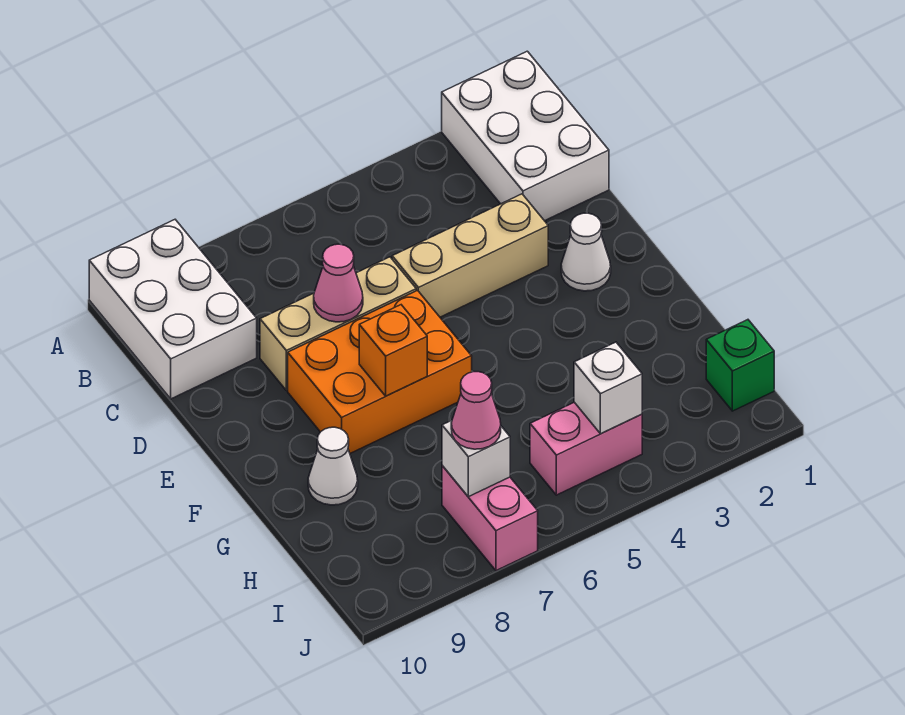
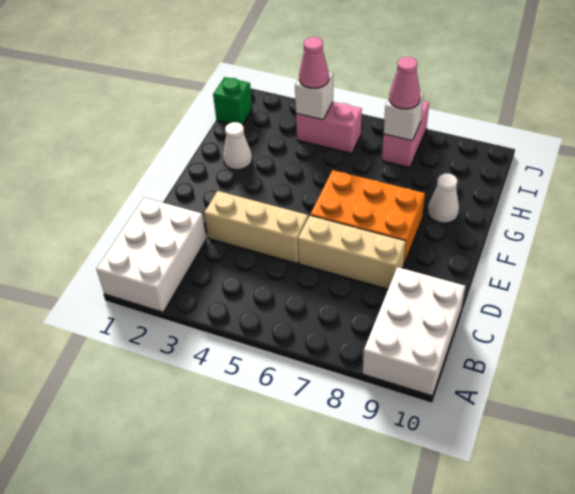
pink 1x1 cone [314,244,363,322] -> pink 1x1 cone moved to [299,37,329,88]
white 1x1 cone [561,213,611,291] -> white 1x1 cone moved to [223,122,252,170]
orange 1x1 brick [359,305,427,396] -> none

